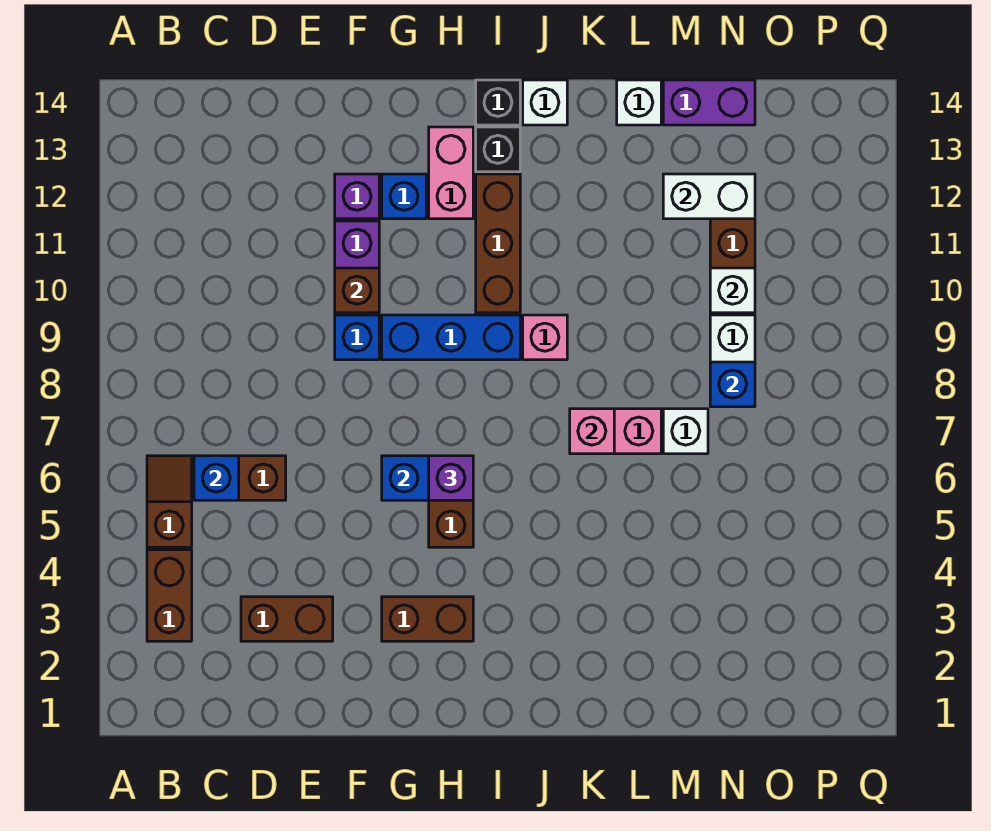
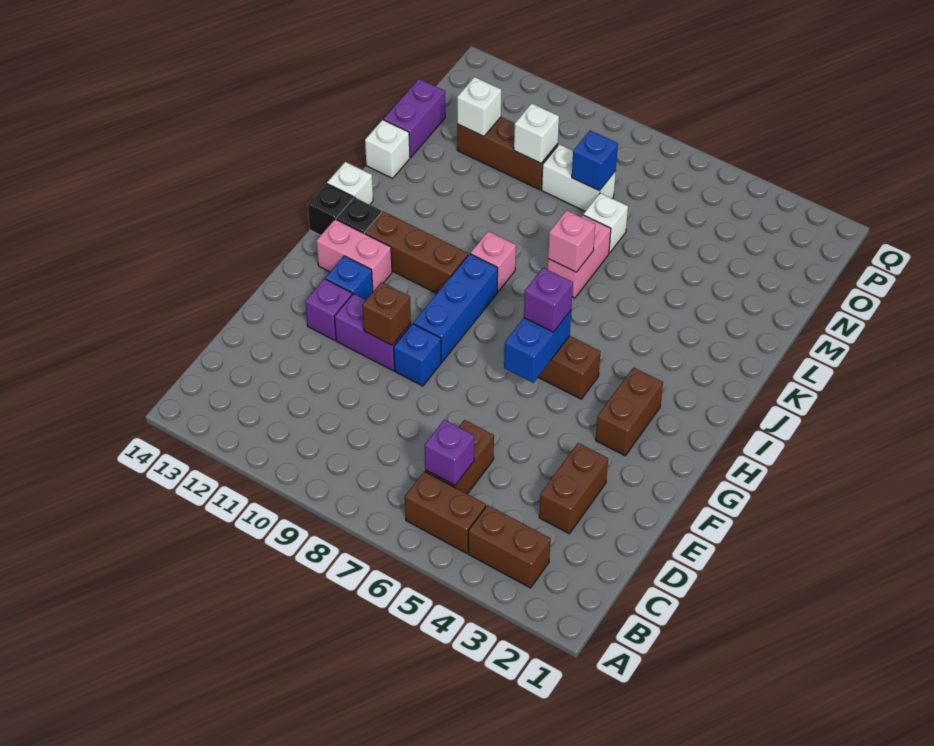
brown 1x2 slope [147,456,192,547] -> brown 1x2 brick [405,471,486,553]
blue 1x1 brick [194,456,239,500] -> purple 1x1 brick [425,420,474,485]
white 1x2 brick [663,174,755,219] -> white 1x1 brick [457,77,501,136]

